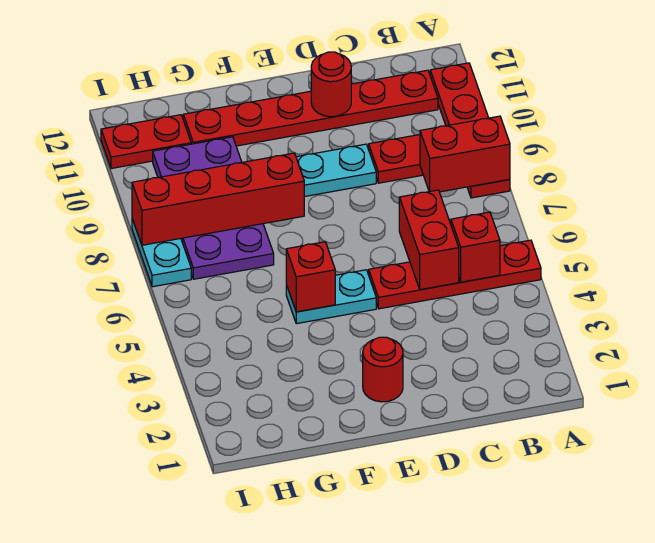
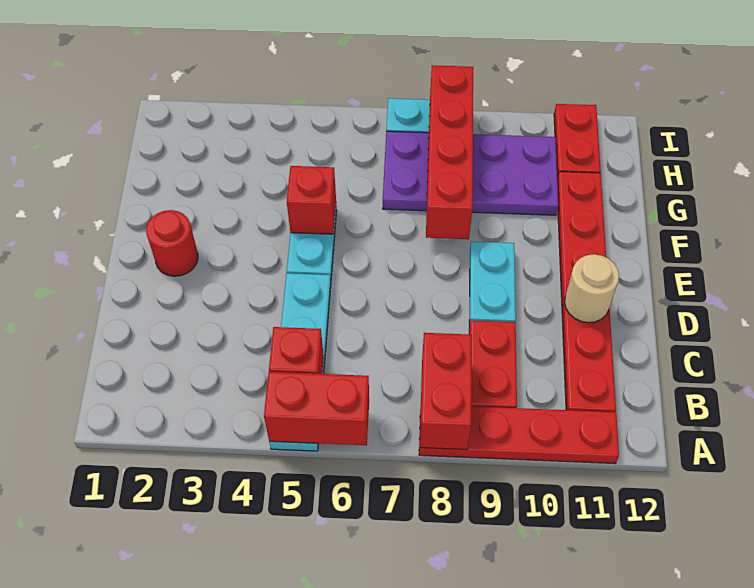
red 1x4 plate [369,240,541,309] -> cyan 1x4 plate [269,273,331,451]
red 1x2 brick [399,190,459,290] -> red 1x2 brick moved to [264,372,369,445]
red 1x1 round brick [311,52,351,117] -> tan 1x1 round brick [565,254,619,323]

